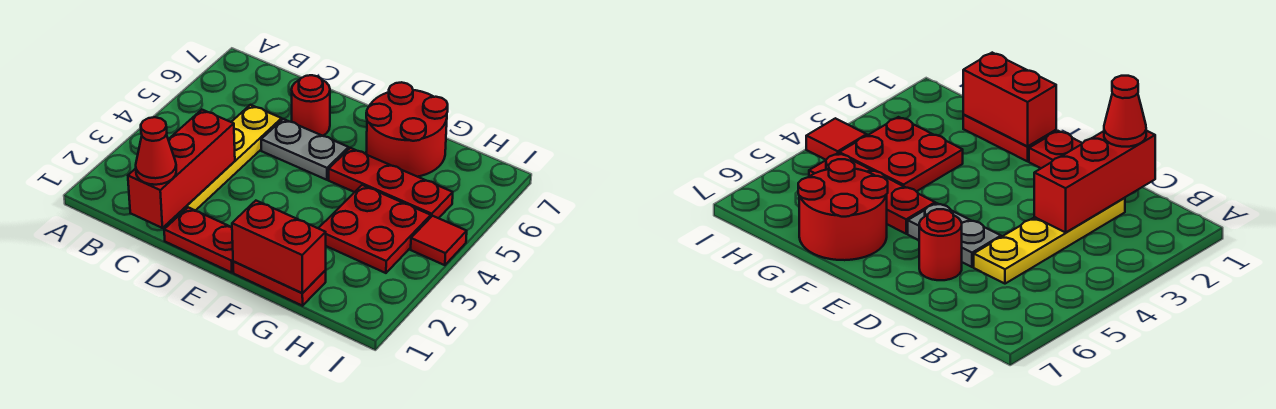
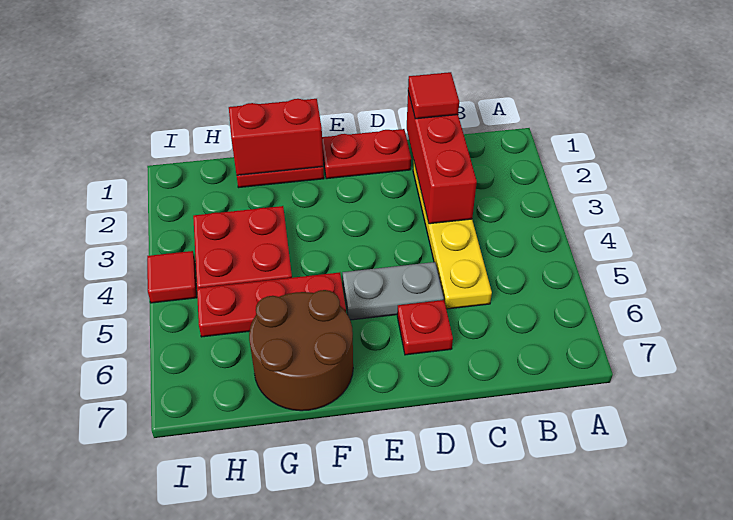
red 1x1 cone [136,117,176,185] -> red 1x1 tile [408,72,459,119]
red 1x1 round brick [292,75,330,136] -> red 1x1 plate [397,300,453,355]
red 2x2 round brick [366,82,448,177] -> brown 2x2 round brick [249,290,353,411]

